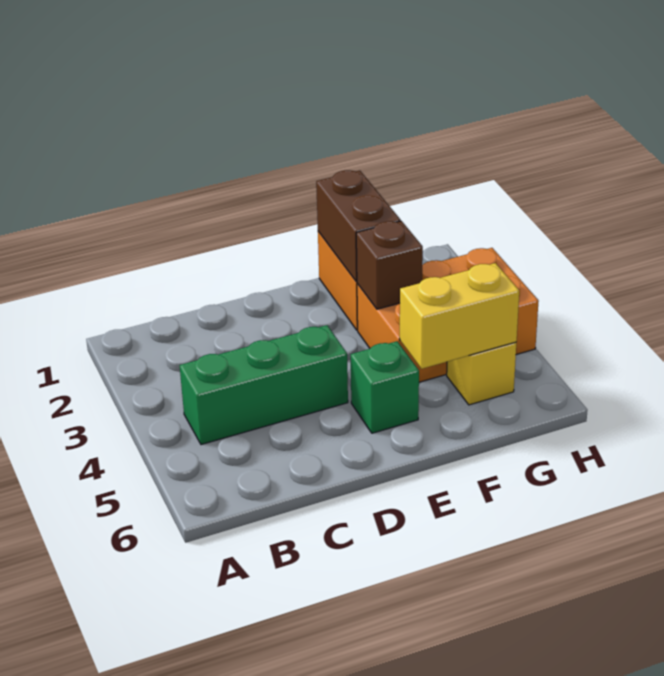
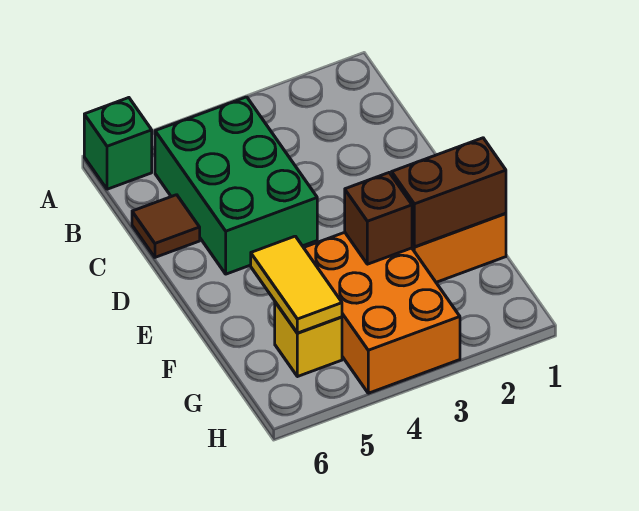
green 1x3 brick [180,325,348,445] -> green 2x3 brick [155,97,317,274]
none -> brown 1x1 tile [132,195,200,257]
green 1x1 brick [351,341,419,433] -> green 1x1 brick moved to [84,98,152,189]
yellow 1x2 brick [400,263,519,369] -> yellow 1x2 tile [251,236,342,333]

